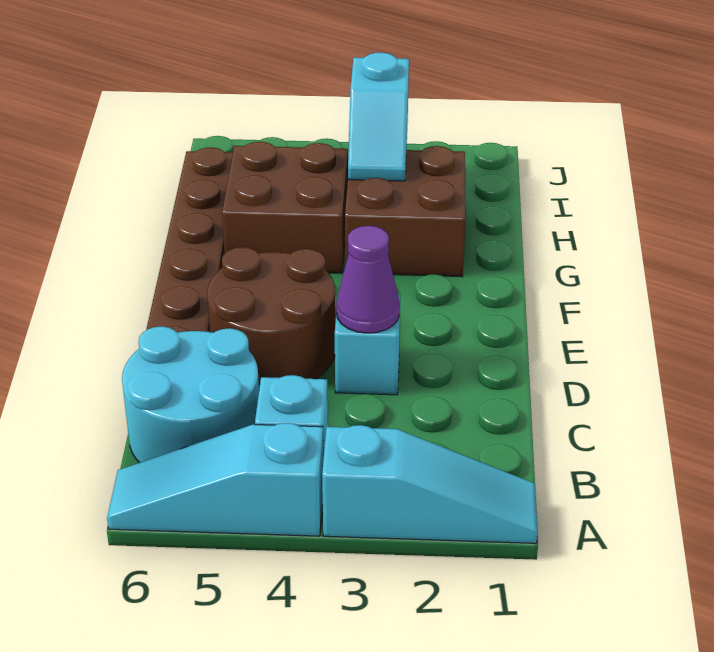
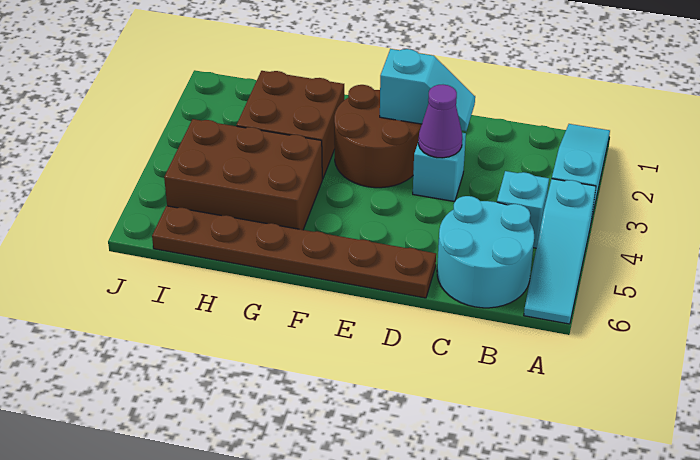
brown 2x2 round brick [207,247,335,388] -> brown 2x2 round brick moved to [334,85,422,188]
brown 2x2 brick [222,142,348,273] -> brown 2x3 brick [164,119,322,230]
cyan 1x2 slope [348,52,409,181] -> cyan 1x2 slope moved to [380,49,475,131]

